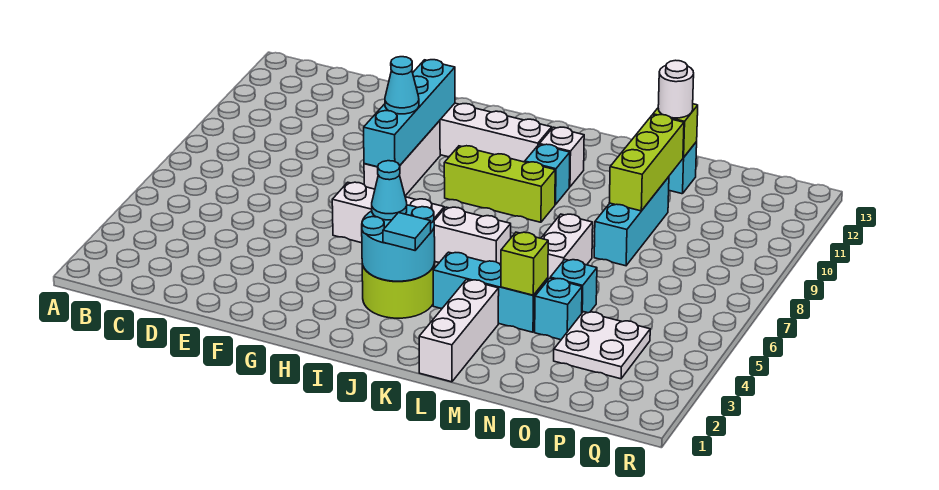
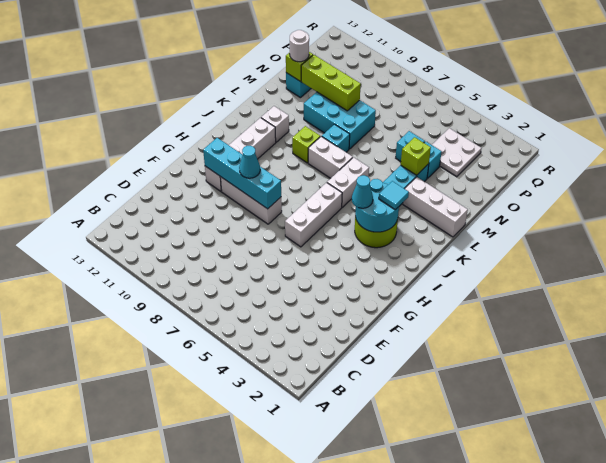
lime 1x3 brick [444,146,555,222] -> lime 1x1 brick [292,126,320,163]
cyan 1x1 brick [525,144,570,205] -> cyan 1x1 brick moved to [322,124,350,152]
white 1x2 brick [541,214,593,279] -> white 1x2 brick moved to [308,136,353,178]
cyan 1x3 brick [594,177,669,266] -> cyan 2x3 brick [304,92,376,149]

